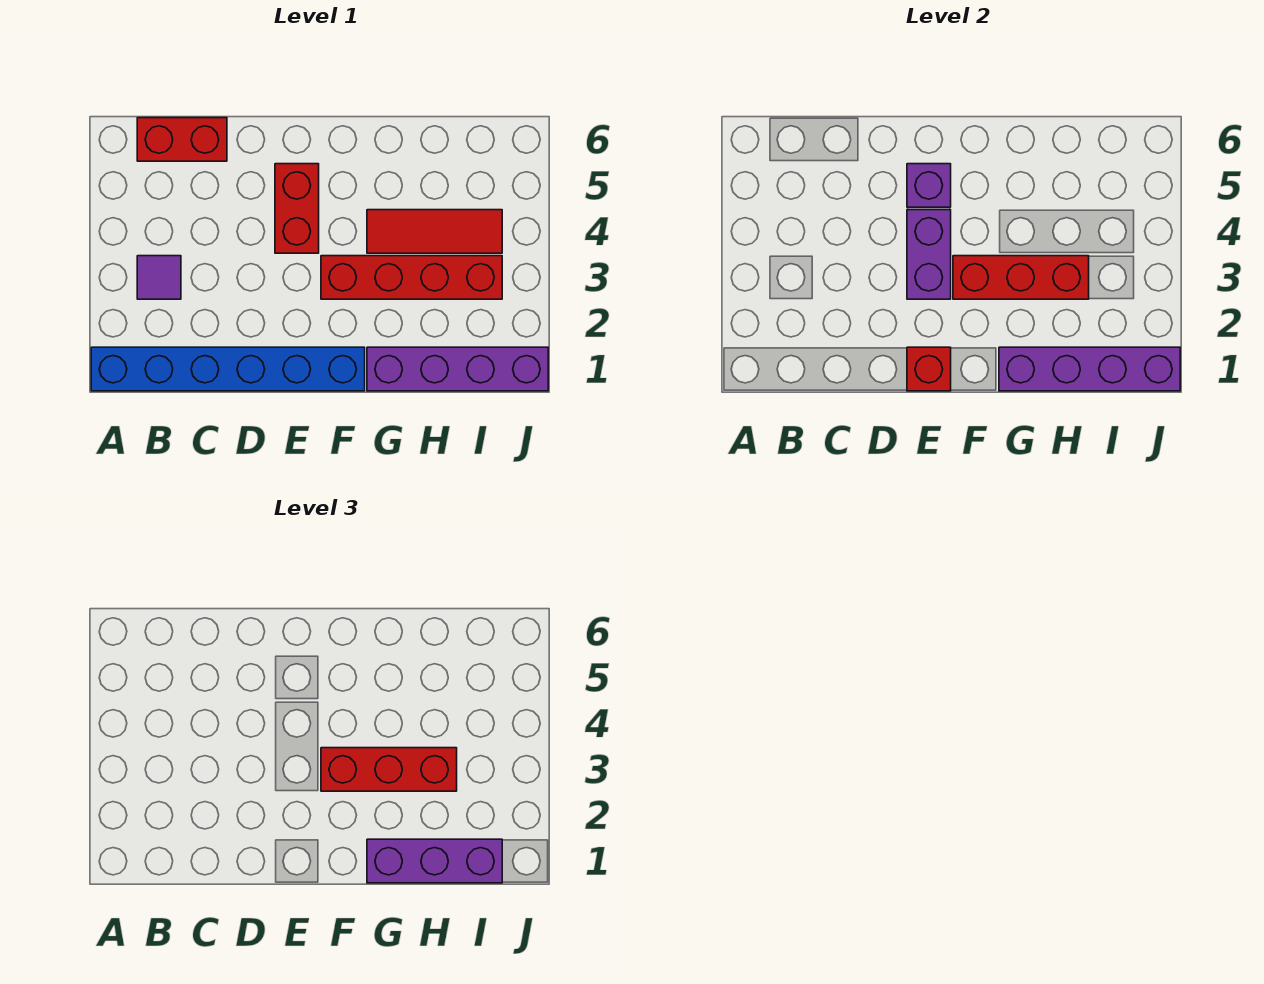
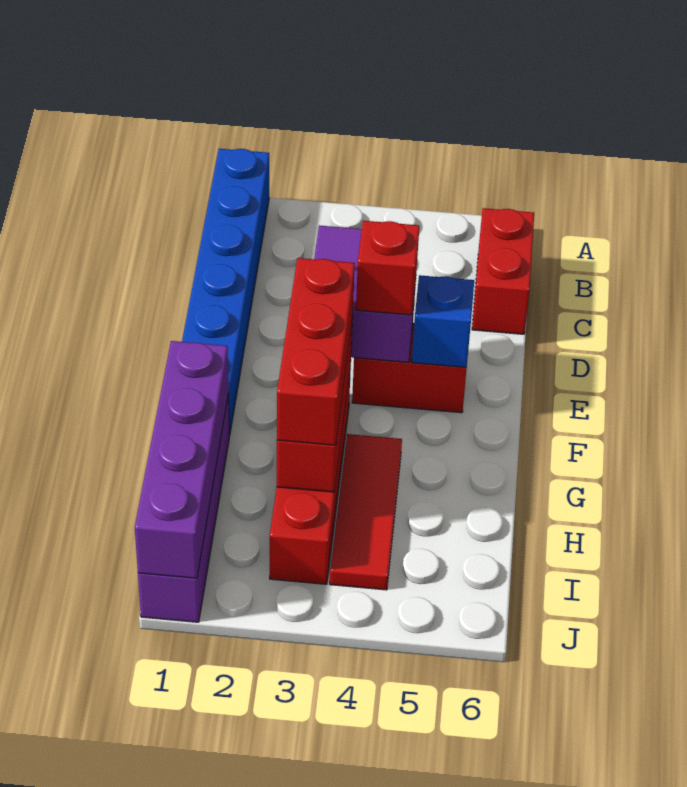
red 1x1 brick [907,347,951,391] -> red 1x1 brick moved to [356,221,419,315]
purple 1x1 brick [907,164,951,207] -> blue 1x1 brick [412,275,474,367]
purple 1x3 brick [367,839,502,883] -> none

